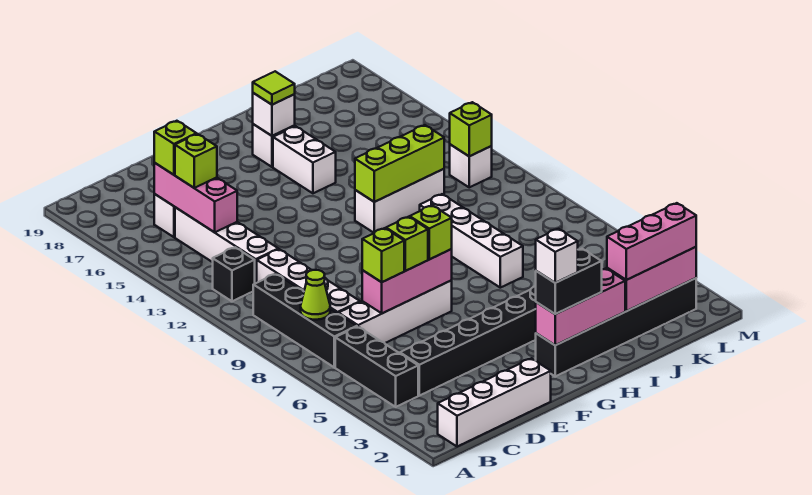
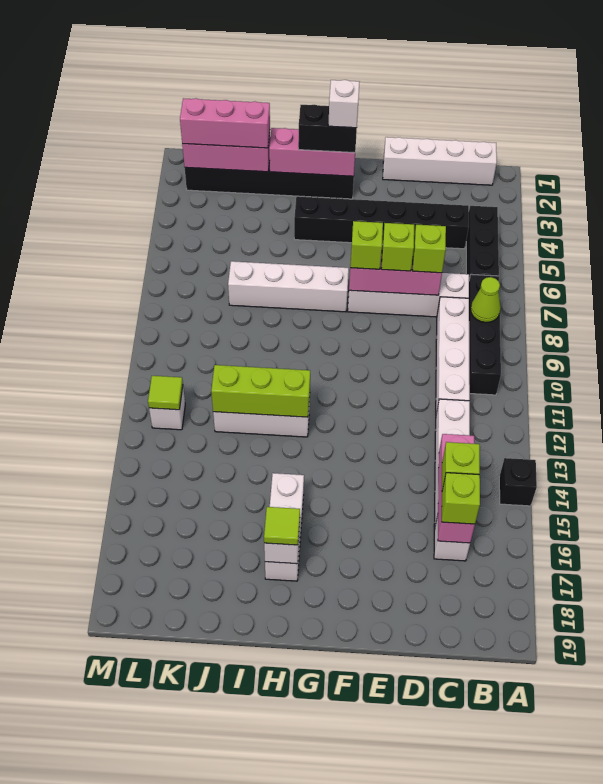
black 1x1 brick [213,247,255,301] -> black 1x1 brick moved to [499,458,537,506]
white 1x4 brick [420,194,523,288] -> white 1x4 brick turned to [228,261,349,312]
lime 1x1 brick [450,102,492,156] -> lime 1x1 tile [148,376,183,410]

